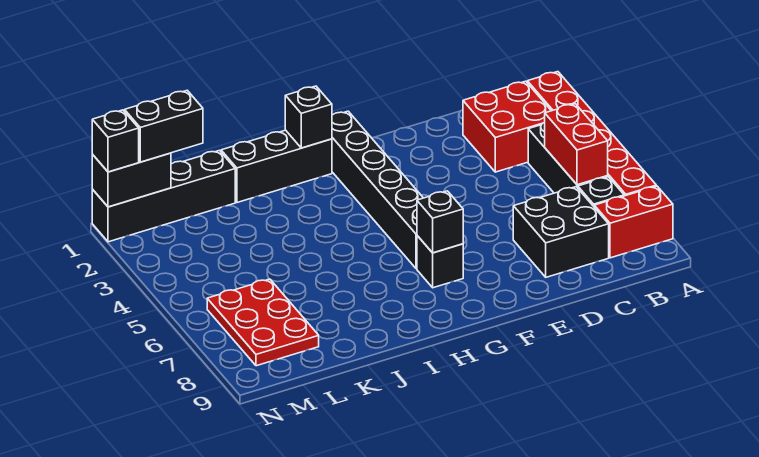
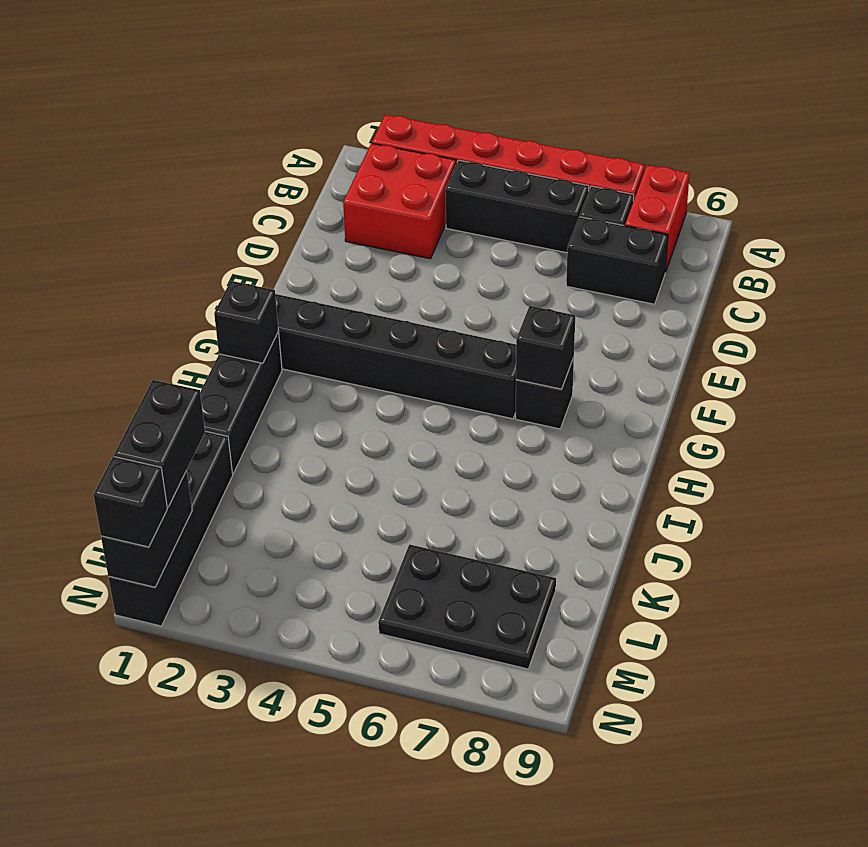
red 1x2 brick [545,104,608,185] -> none
black 2x2 brick [513,187,609,277] -> black 1x2 brick [566,217,668,304]
red 2x3 plate [207,279,319,366] -> black 2x3 plate [378,544,556,669]

